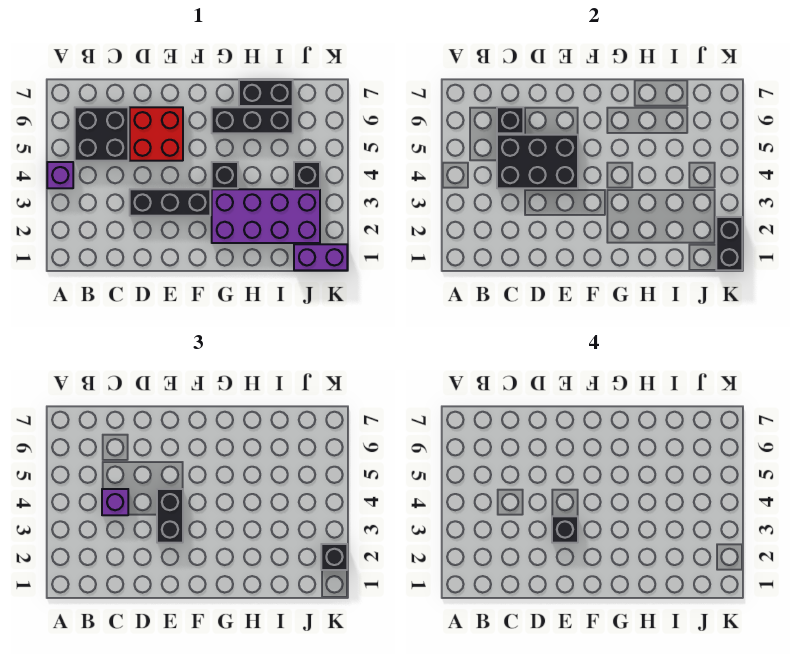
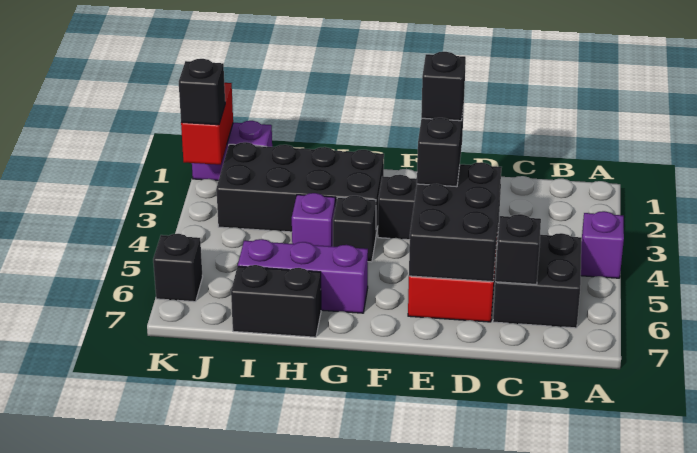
black 2x3 brick [497,135,578,188] -> black 2x3 brick turned to [409,162,501,282]
purple 1x1 brick [102,489,128,515] -> purple 1x1 brick moved to [292,193,335,246]
purple 2x4 brick [212,189,320,243] -> black 2x4 brick [216,142,384,234]
black 1x3 brick [212,107,293,133] -> purple 1x3 brick [238,239,368,313]
black 1x1 brick [294,162,320,188] -> black 1x1 brick moved to [153,234,203,302]
black 1x2 brick [716,217,742,270] -> red 1x2 brick [181,83,233,165]

